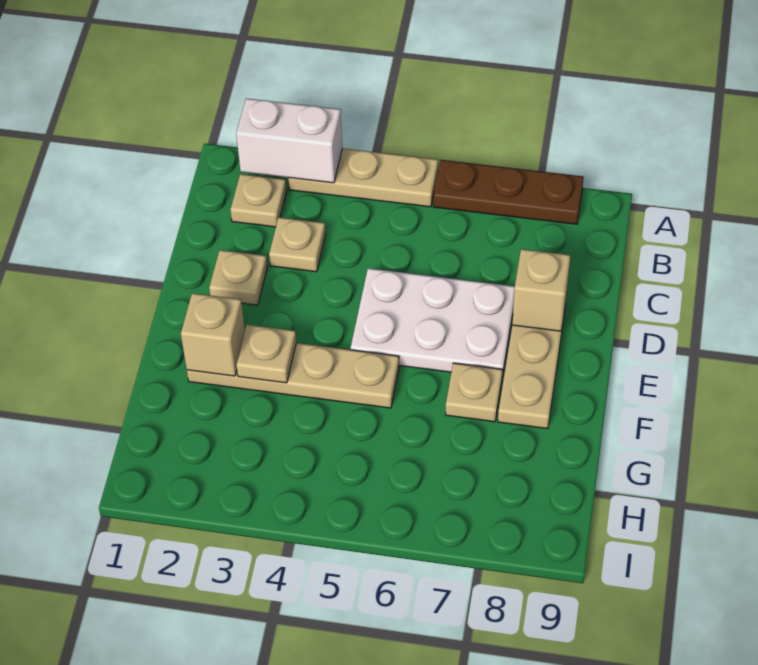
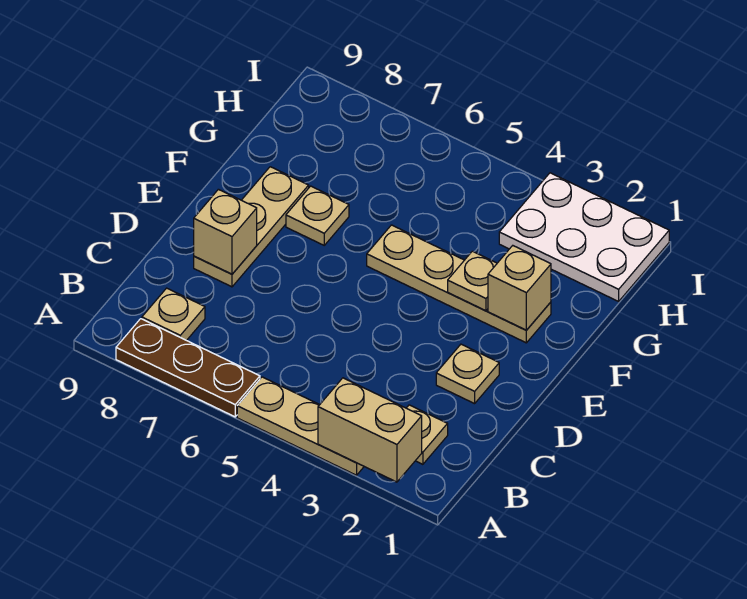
white 1x2 brick [236,98,342,183] -> tan 1x2 brick [318,378,422,482]
tan 1x1 plate [269,217,326,272] -> tan 1x1 plate moved to [142,288,205,341]
white 2x3 plate [351,268,515,377] -> white 2x3 plate moved to [499,173,669,301]

